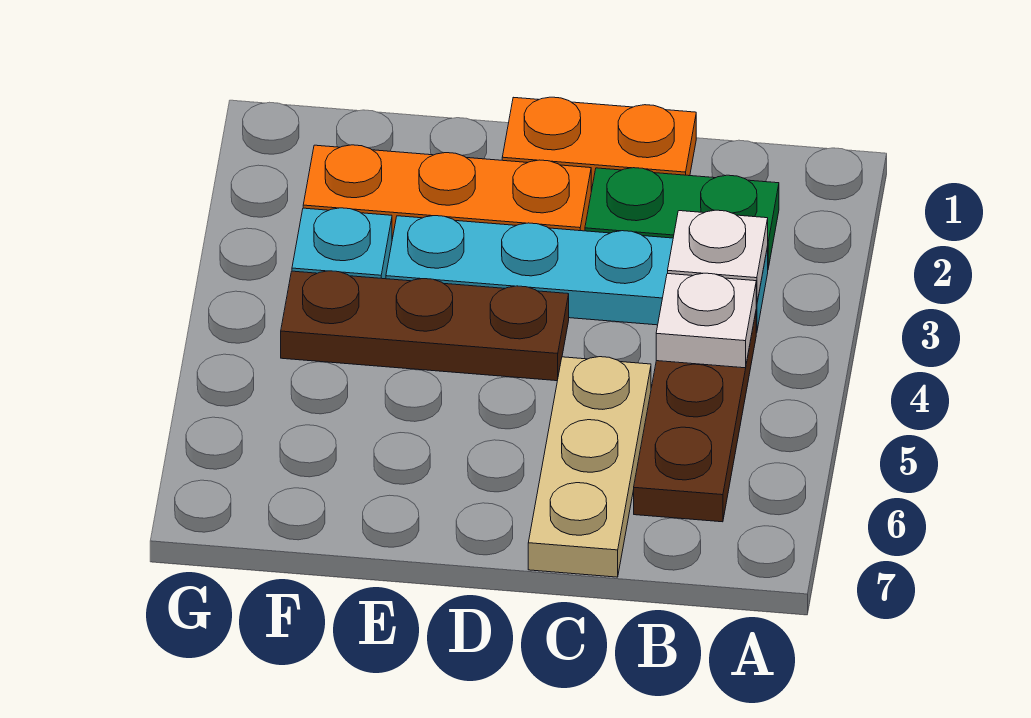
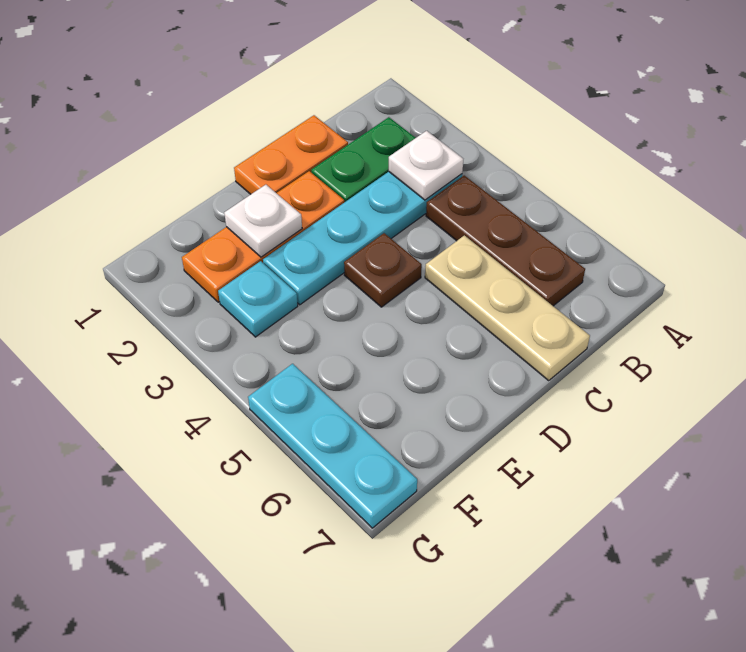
white 1x1 plate [656,273,756,368] -> white 1x1 plate moved to [224,185,302,257]
brown 1x3 plate [281,271,569,381] -> brown 1x1 plate [344,233,422,307]
none -> cyan 1x3 plate [248,364,417,528]

